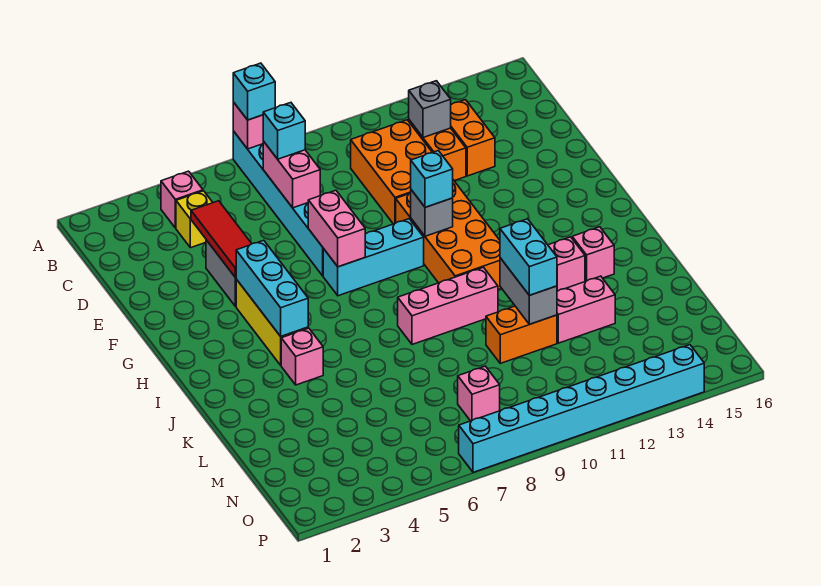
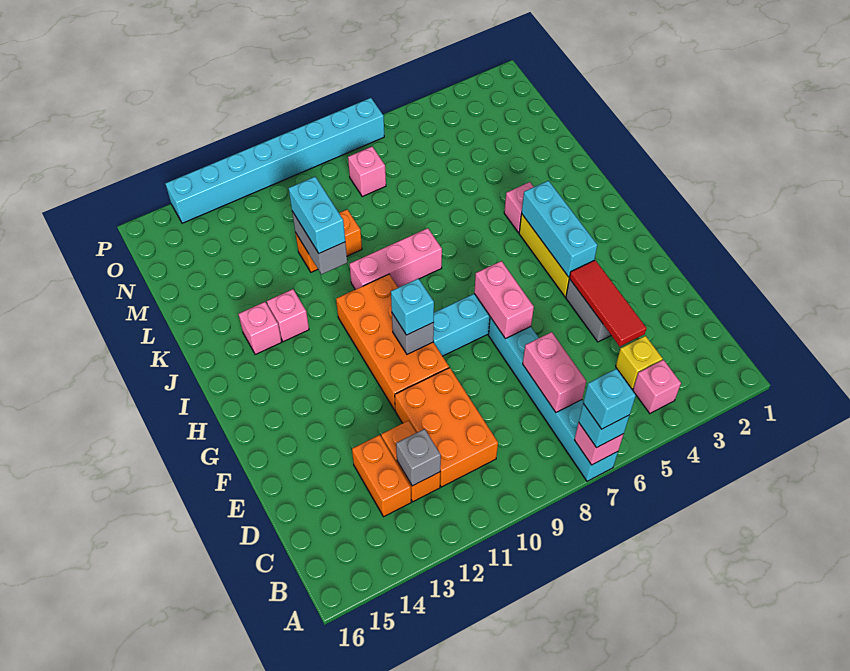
cyan 1x1 brick [263,103,305,159] -> cyan 1x1 brick moved to [583,369,636,429]
pink 1x2 brick [557,276,615,343] -> none

